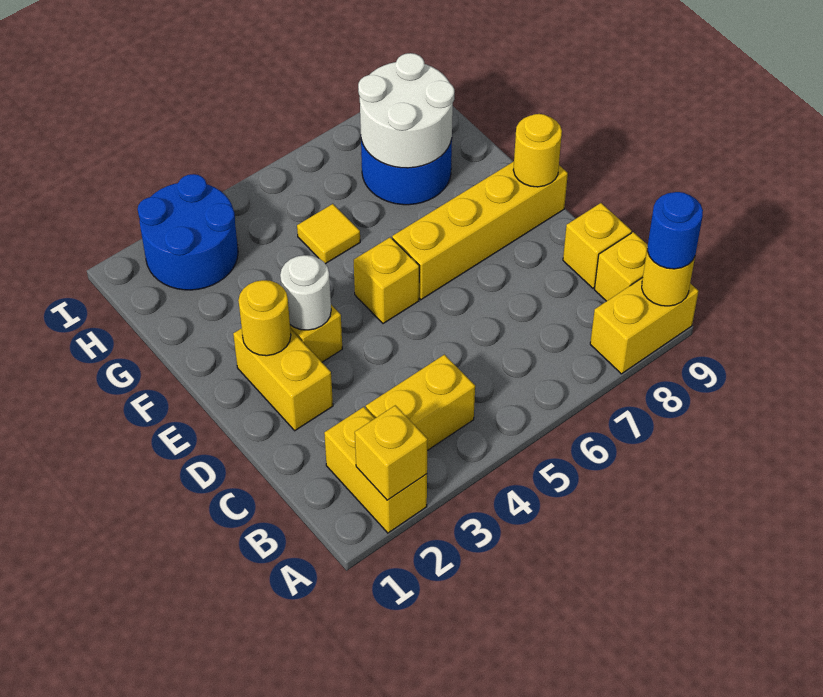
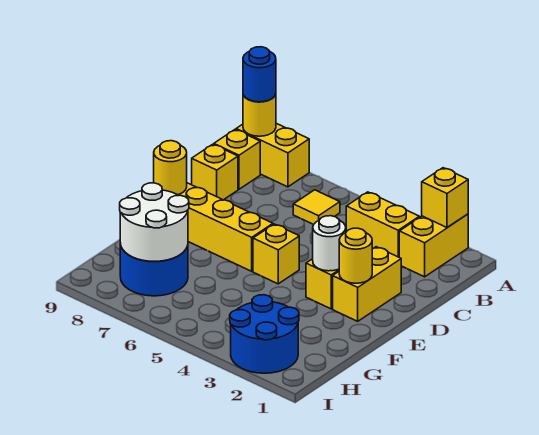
yellow 1x1 tile [297,204,360,264] -> yellow 1x1 tile moved to [293,190,340,225]

